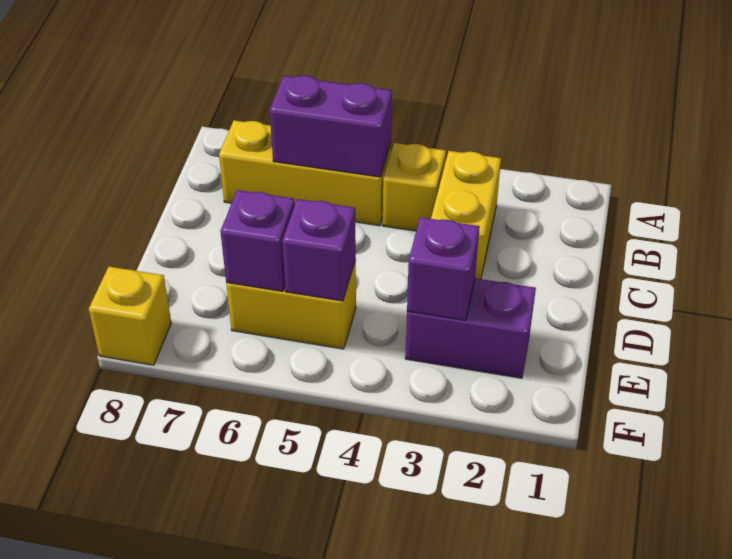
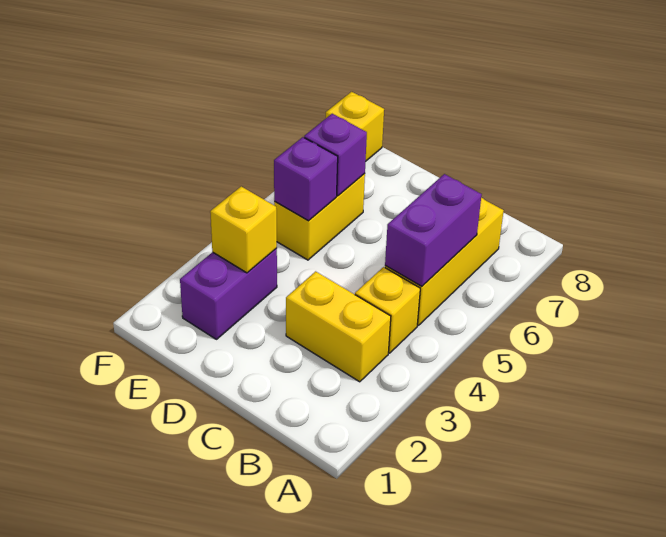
purple 1x1 brick [407,217,480,320] -> yellow 1x1 brick [210,186,277,273]

